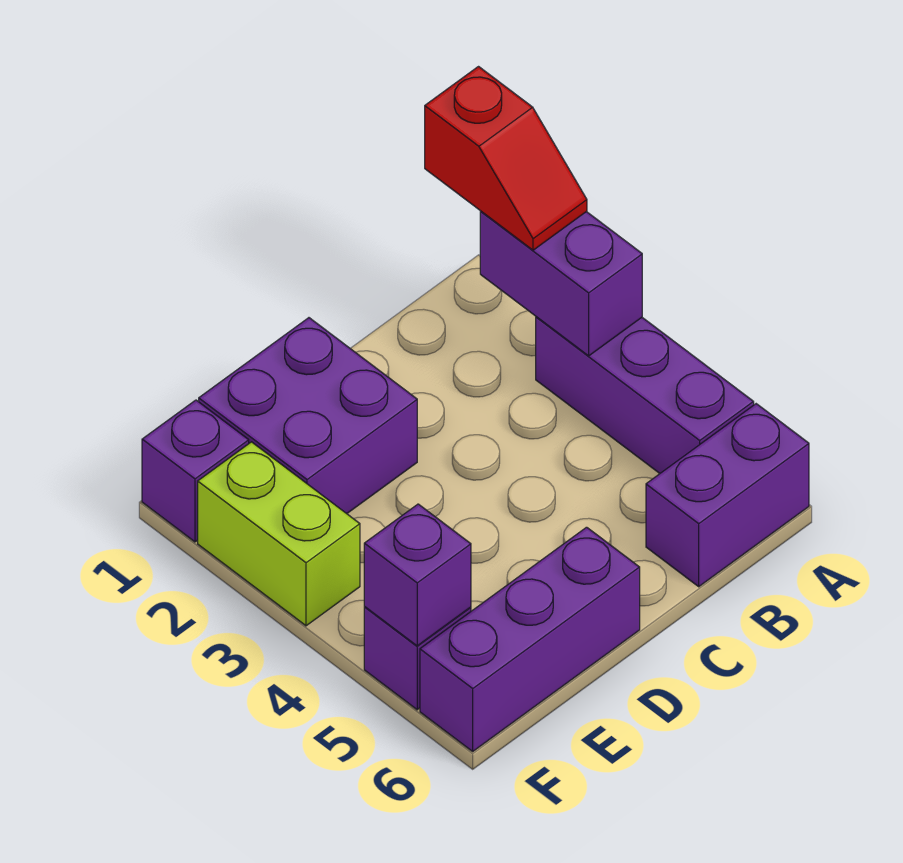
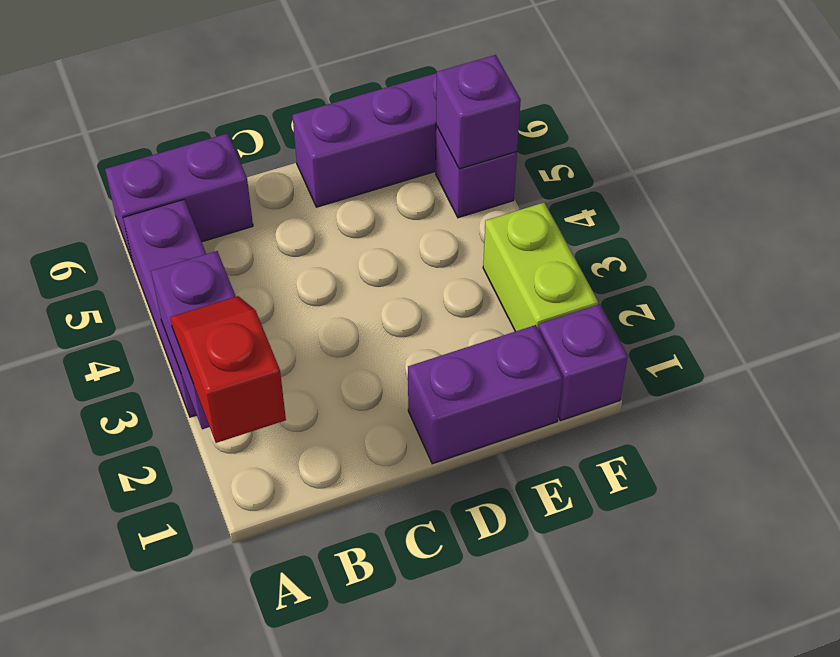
purple 2x2 brick [199,318,417,514] -> purple 1x2 brick [408,325,563,464]

